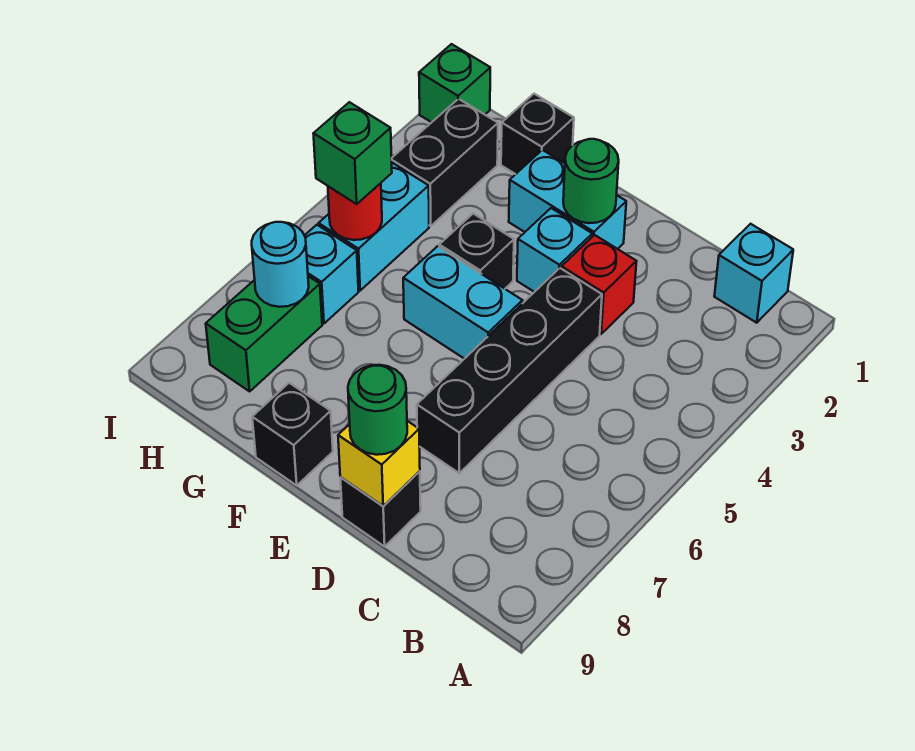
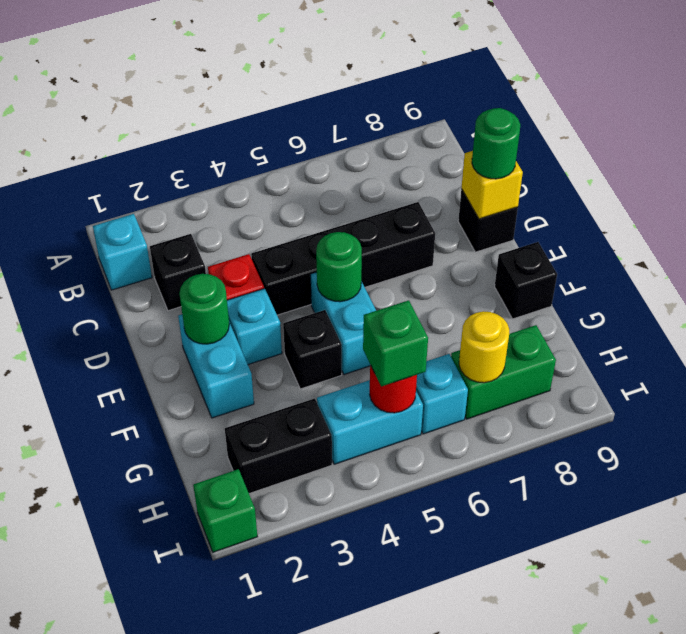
none -> green 1x1 round brick [316,232,362,302]
black 1x1 brick [501,94,574,174] -> black 1x1 brick moved to [150,234,206,311]
cyan 1x1 round brick [252,222,309,307] -> yellow 1x1 round brick [459,311,509,383]

